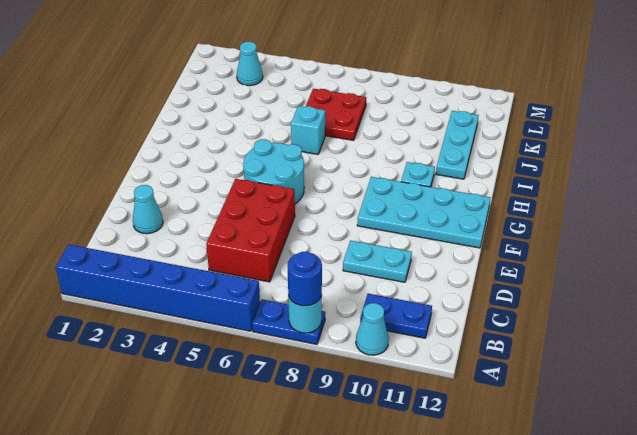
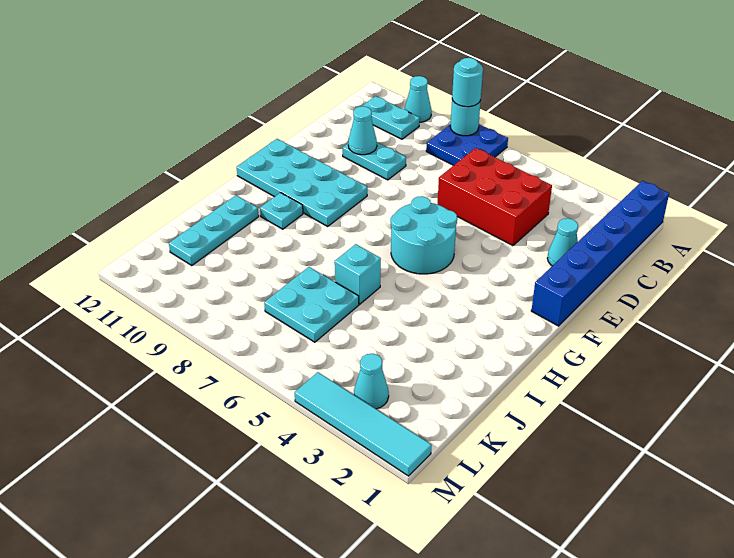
blue 1x6 brick [56,245,260,331] -> blue 1x6 brick turned to [531,181,669,326]
blue 1x2 plate [252,299,325,344] -> blue 2x2 plate [426,124,508,165]
blue 1x1 round brick [288,252,322,306] -> cyan 1x1 round brick [452,58,483,107]
blue 1x2 plate [360,294,432,338] -> cyan 1x2 plate [362,96,420,139]
red 2x3 brick [206,179,295,282] -> red 2x3 brick turned to [437,148,552,246]
none -> cyan 1x1 cone [348,106,377,155]
red 2x2 plate [306,89,366,140] -> cyan 2x2 plate [264,267,359,342]
none -> cyan 1x4 tile [295,372,432,476]

